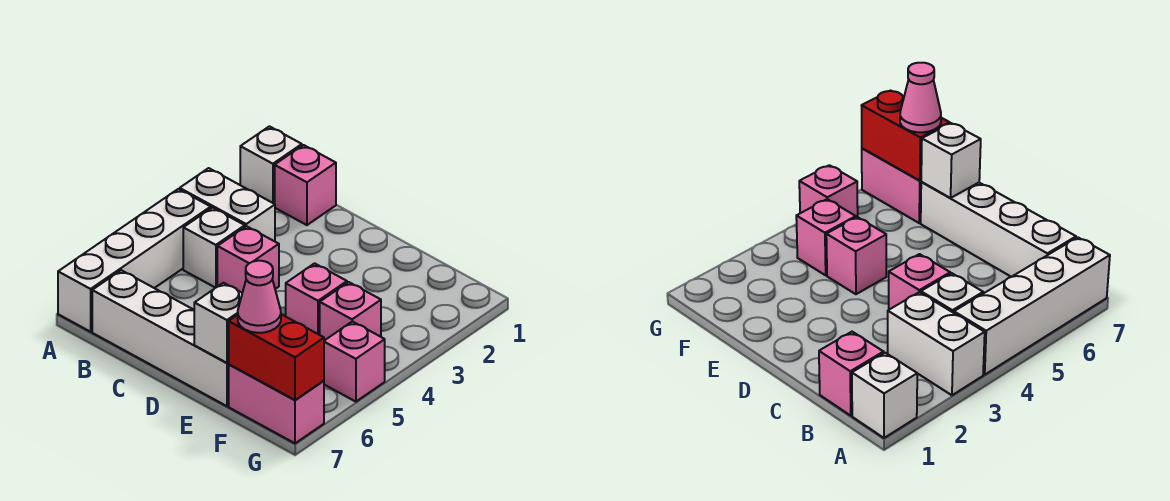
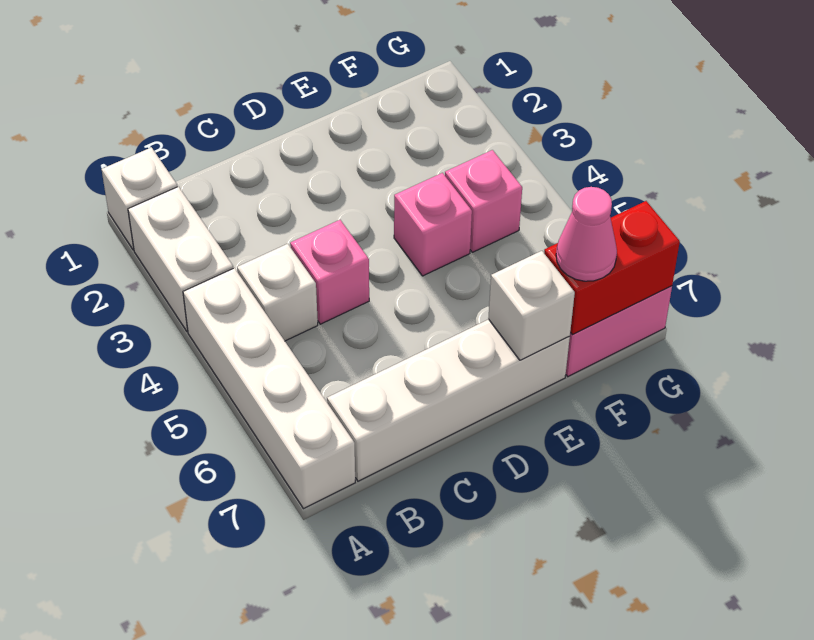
white 1x2 brick [180,168,275,241] -> white 1x2 brick turned to [128,187,233,331]
pink 1x1 brick [275,145,336,225] -> none
pink 1x1 brick [324,321,385,402] -> none

